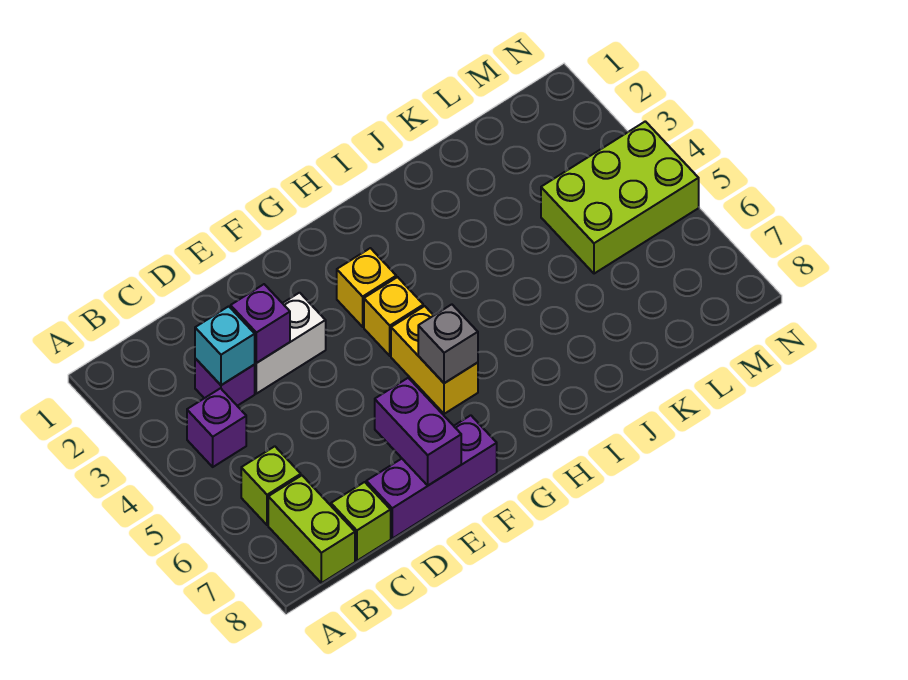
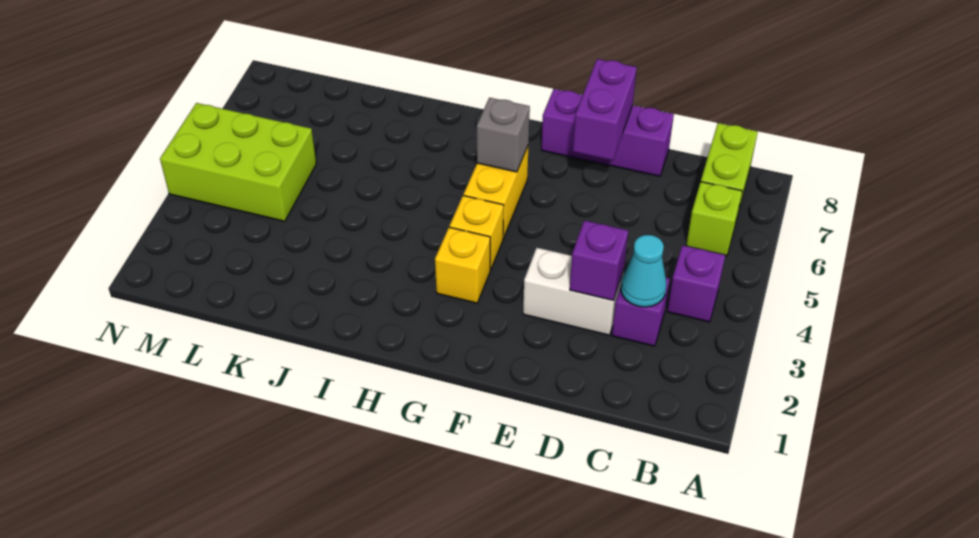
cyan 1x1 brick [195,306,255,385] -> cyan 1x1 cone [621,235,667,307]
lime 1x1 brick [331,482,391,561] -> none

